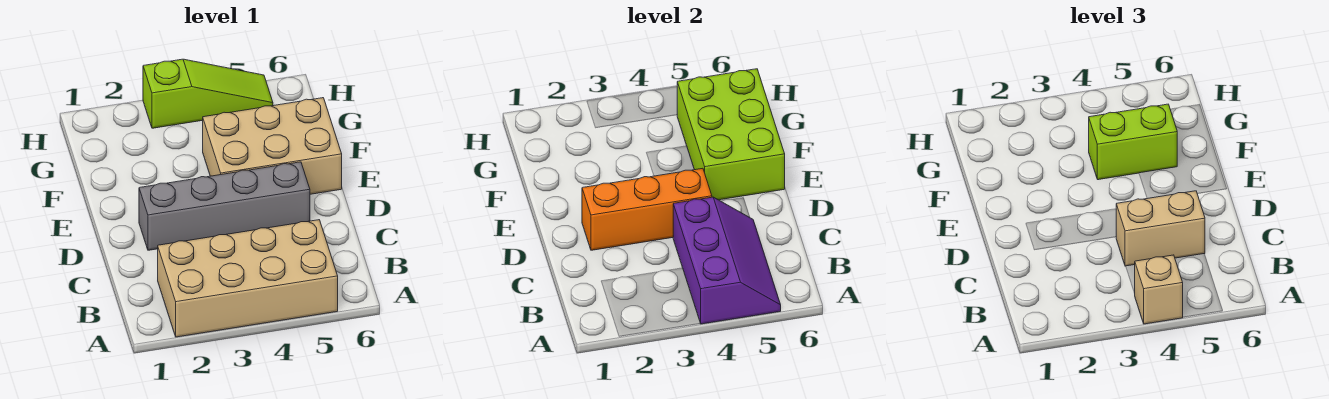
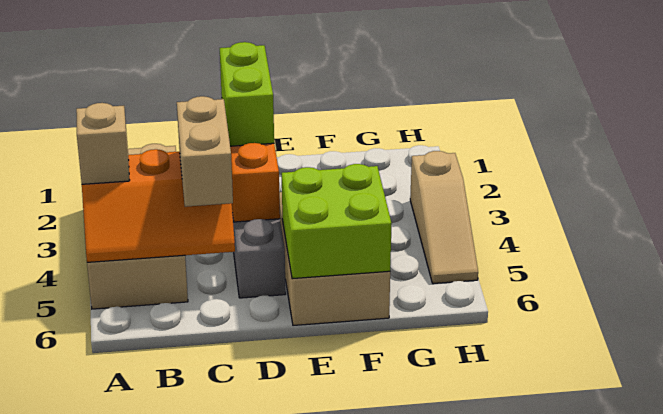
purple 2x3 slope [673,197,781,324] -> orange 2x3 slope [82,149,235,262]
lime 2x3 brick [677,69,785,200] -> lime 2x2 brick [282,164,392,279]
lime 1x2 brick [1089,104,1177,180] -> lime 1x2 brick moved to [220,42,274,146]
lime 1x3 slope [143,59,273,128] -> tan 1x3 slope [410,151,478,284]

